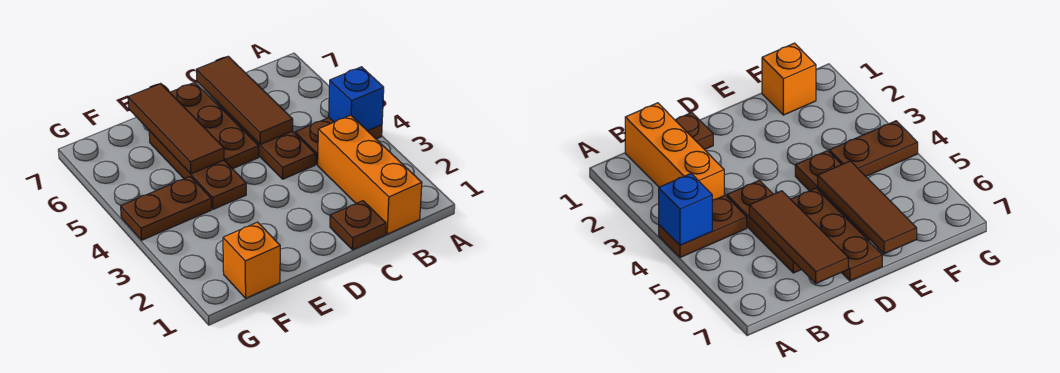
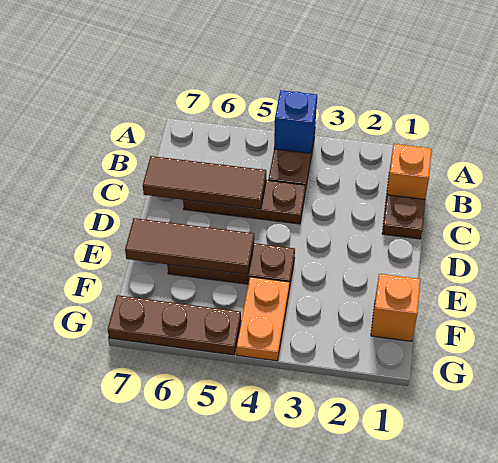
orange 1x3 brick [318,115,422,234] -> orange 1x1 brick [386,144,432,199]
brown 1x3 plate [170,82,259,169] -> brown 1x3 plate moved to [108,295,241,355]
brown 1x2 plate [121,177,211,240] -> orange 1x2 plate [236,277,290,361]

